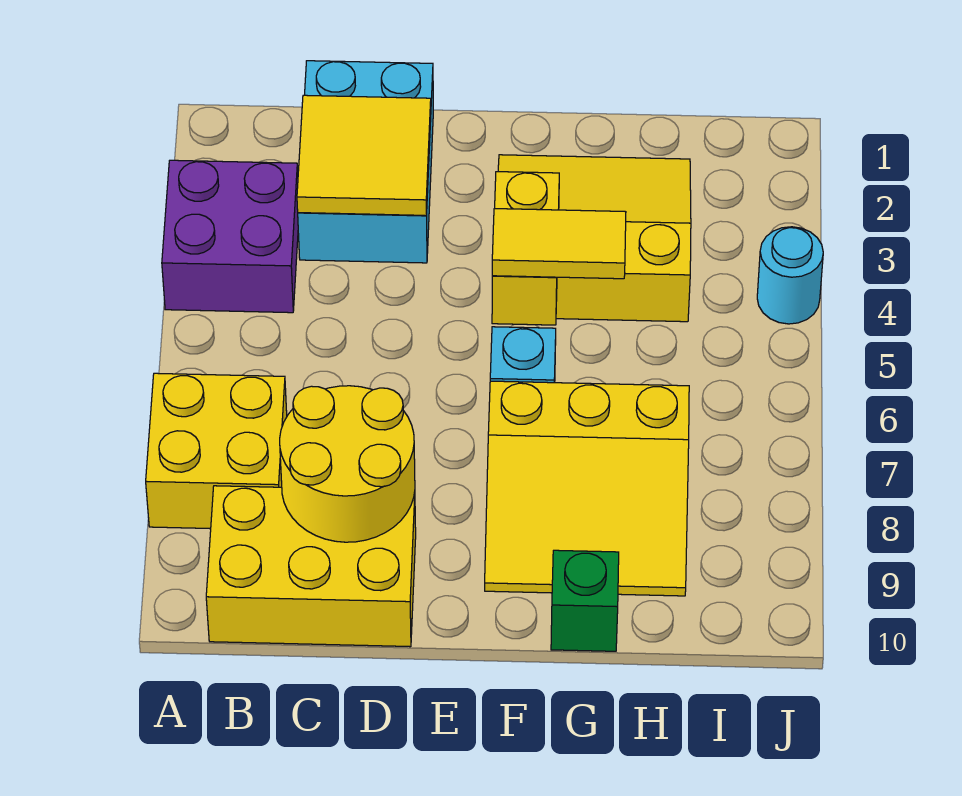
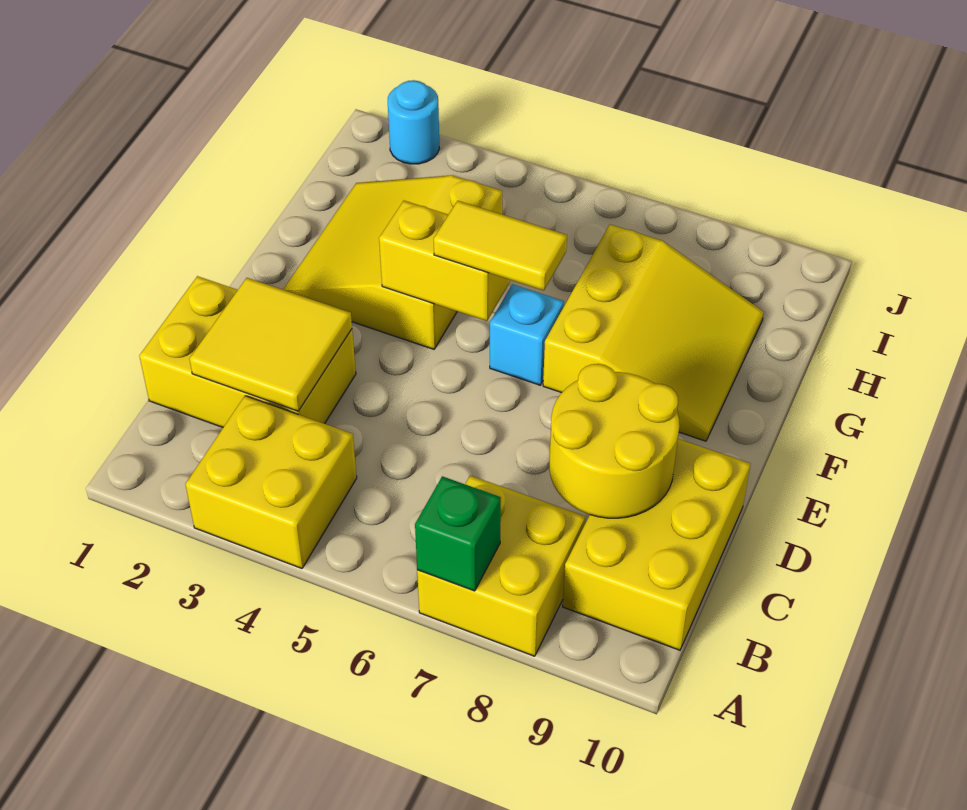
purple 2x2 brick [162,160,298,313] -> yellow 2x2 brick [185,396,357,568]
cyan 2x3 brick [298,61,433,263] -> yellow 2x3 brick [139,276,356,427]
yellow 1x2 tile [492,209,626,279] -> yellow 1x2 tile turned to [434,201,567,291]
green 1x1 brick [551,550,619,651] -> green 1x1 brick moved to [415,476,501,591]
cyan 1x1 round brick [757,227,823,324] -> cyan 1x1 round brick moved to [388,80,439,164]

